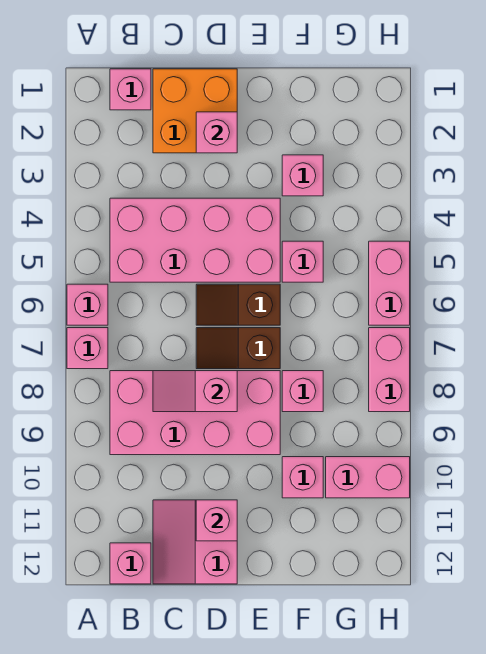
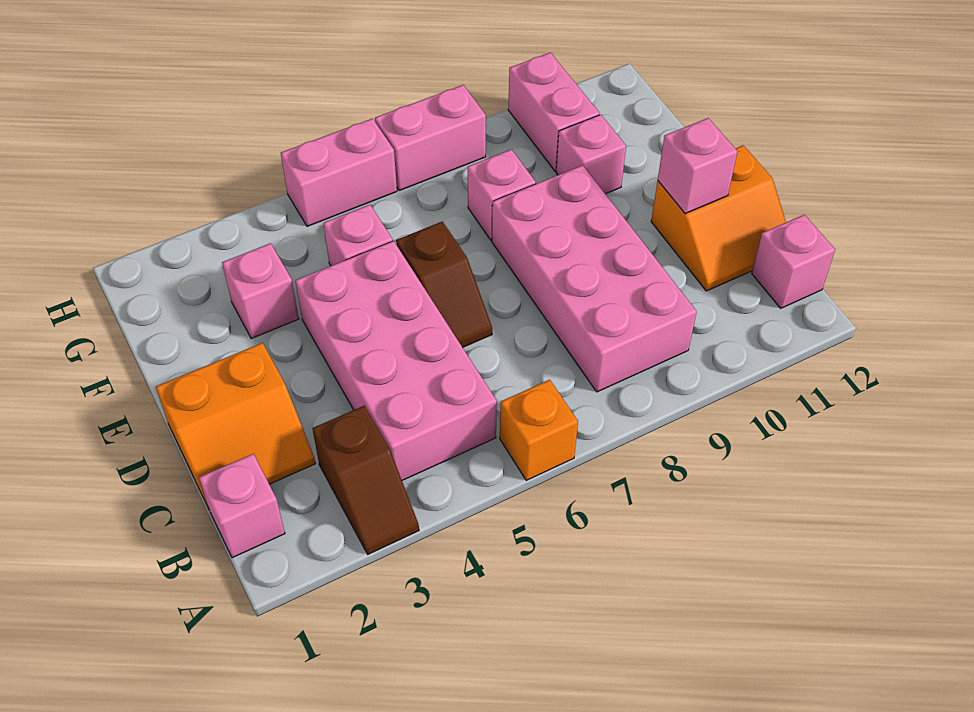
pink 1x1 brick [67,284,108,325] -> orange 1x1 brick [500,380,578,480]
pink 1x1 brick [67,328,108,369] -> none
orange 2x2 brick [153,69,237,153] -> orange 2x2 slope [156,343,315,508]
pink 1x2 slope [153,371,237,412] -> none
pink 2x2 slope [153,500,237,584] -> orange 2x2 slope [651,145,786,291]
pink 1x1 brick [196,112,237,153] -> none
brown 1x2 slope [196,328,280,369] -> brown 1x2 slope moved to [312,406,419,554]

